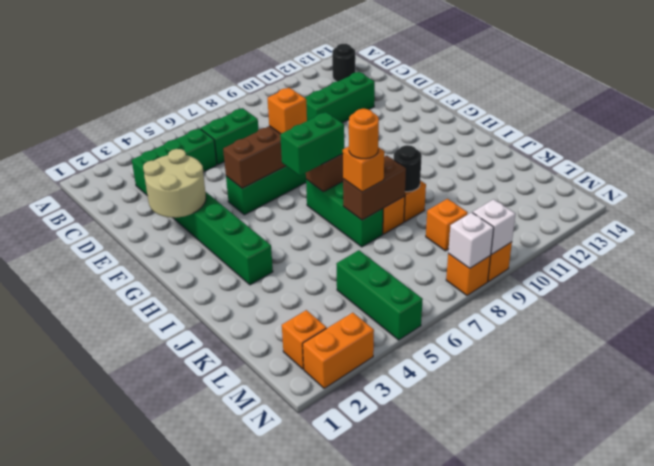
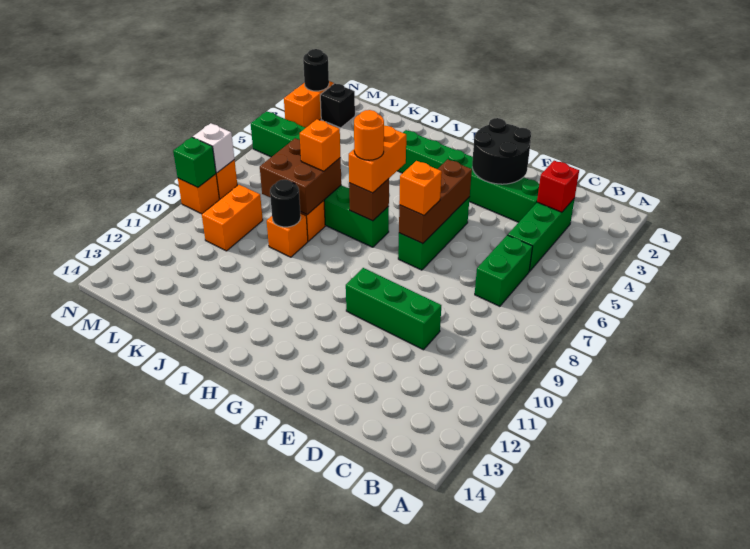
black 1x1 round brick [332,44,355,81] -> black 1x1 round brick moved to [303,49,329,91]
none -> red 1x1 brick [537,161,579,212]
green 1x3 brick [305,72,375,123] -> green 1x3 brick turned to [346,268,441,350]
tan 2x2 round brick [143,149,206,218] -> black 2x2 round brick [472,118,531,184]
green 1x2 brick [280,112,344,176] -> orange 1x2 brick [349,125,406,193]
brown 1x2 brick [343,155,406,220] -> brown 2x2 brick [260,138,341,215]
orange 1x1 round brick [349,109,379,159] -> orange 1x1 round brick moved to [354,110,384,160]
orange 1x1 brick [426,199,468,251] -> orange 1x2 brick [202,185,263,251]
orange 1x1 brick [282,310,327,369] -> black 1x1 brick [320,83,355,128]
white 1x1 brick [473,199,515,254] -> green 1x1 brick [173,137,216,188]

